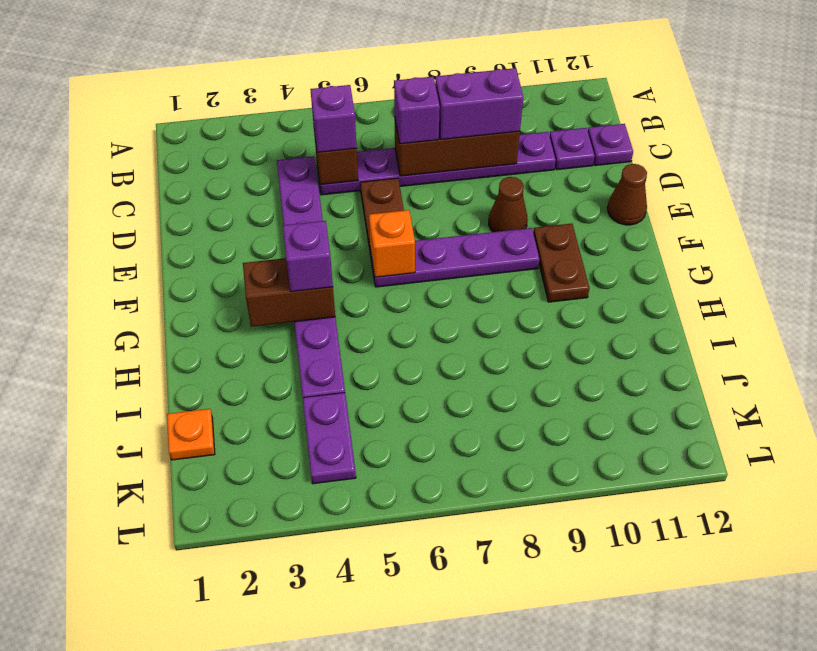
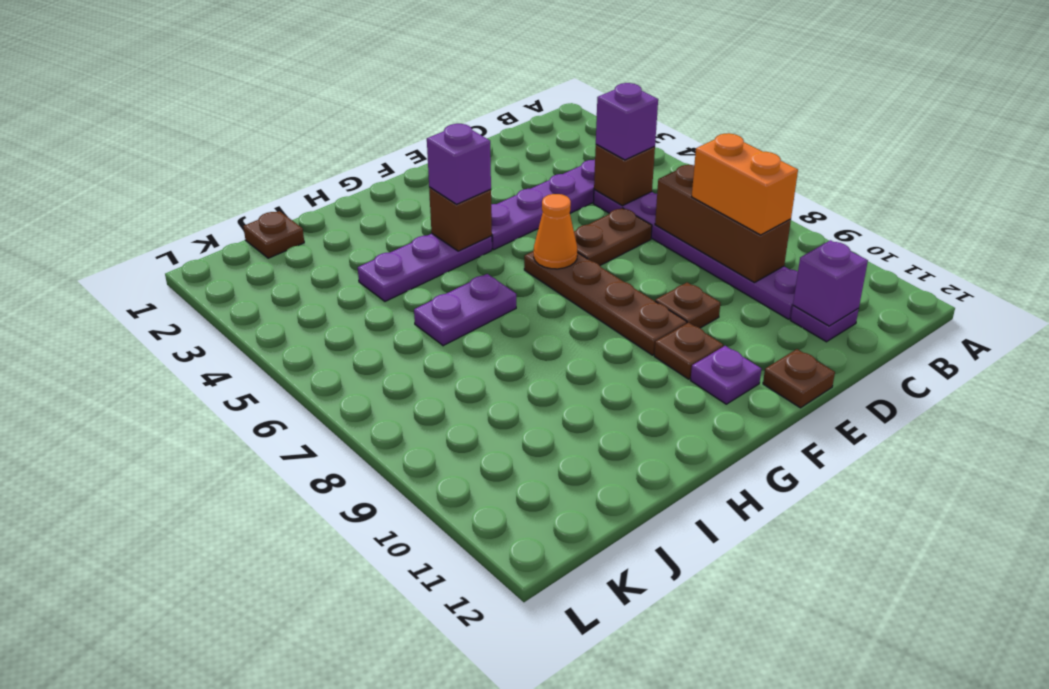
purple 1x1 brick [394,77,440,144] -> purple 1x1 brick moved to [793,240,868,326]
purple 1x2 brick [435,68,523,139] -> orange 1x2 brick [692,133,798,235]
purple 1x1 plate [588,124,633,166] -> purple 1x1 plate moved to [690,346,761,404]
brown 1x1 cone [489,177,528,232] -> brown 1x1 plate [655,282,720,328]
brown 1x1 cone [608,164,647,225] -> brown 1x1 plate [763,349,835,408]
purple 1x4 plate [370,228,539,287] -> brown 1x4 plate [524,251,687,355]
orange 1x1 brick [369,210,415,277] -> orange 1x1 cone [534,194,577,269]
brown 1x2 plate [533,223,589,302] -> brown 1x1 plate [654,323,723,379]
brown 1x2 brick [243,258,335,327] -> brown 1x1 brick [429,187,492,251]
orange 1x1 plate [167,409,215,460] -> brown 1x1 plate [243,211,304,258]
purple 1x2 plate [303,393,356,484] -> purple 1x2 plate moved to [414,274,516,346]

